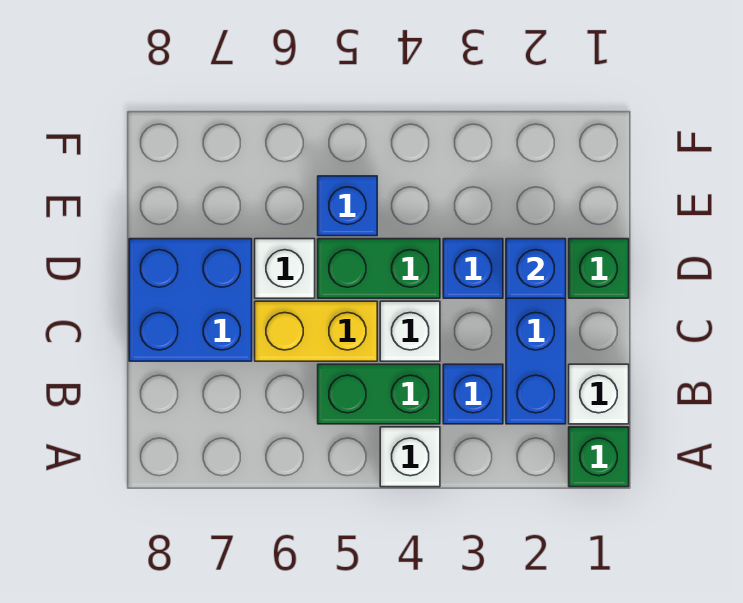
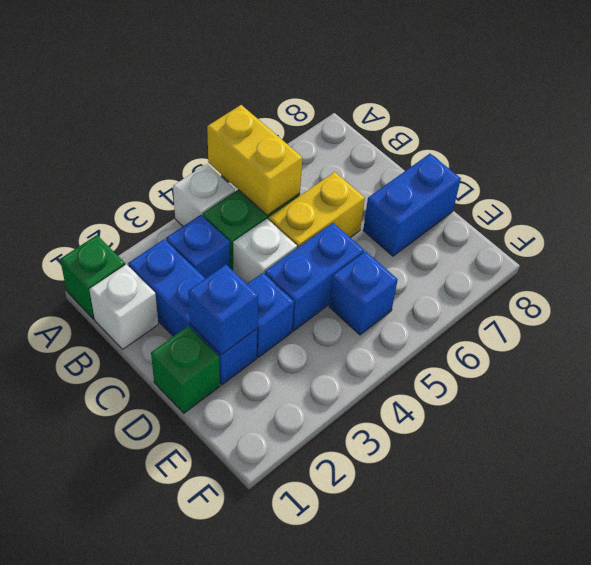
none -> yellow 1x2 brick [207,105,302,215]
blue 2x2 brick [129,239,252,361] -> blue 1x2 brick [363,154,461,256]
green 1x2 brick [318,239,440,298] -> blue 1x2 brick [265,223,364,331]
white 1x1 brick [255,239,315,298] -> none

